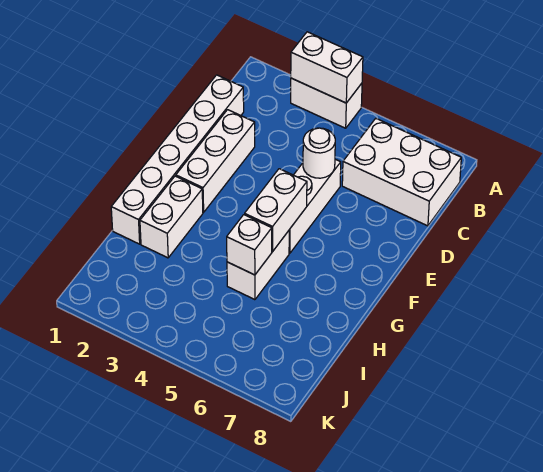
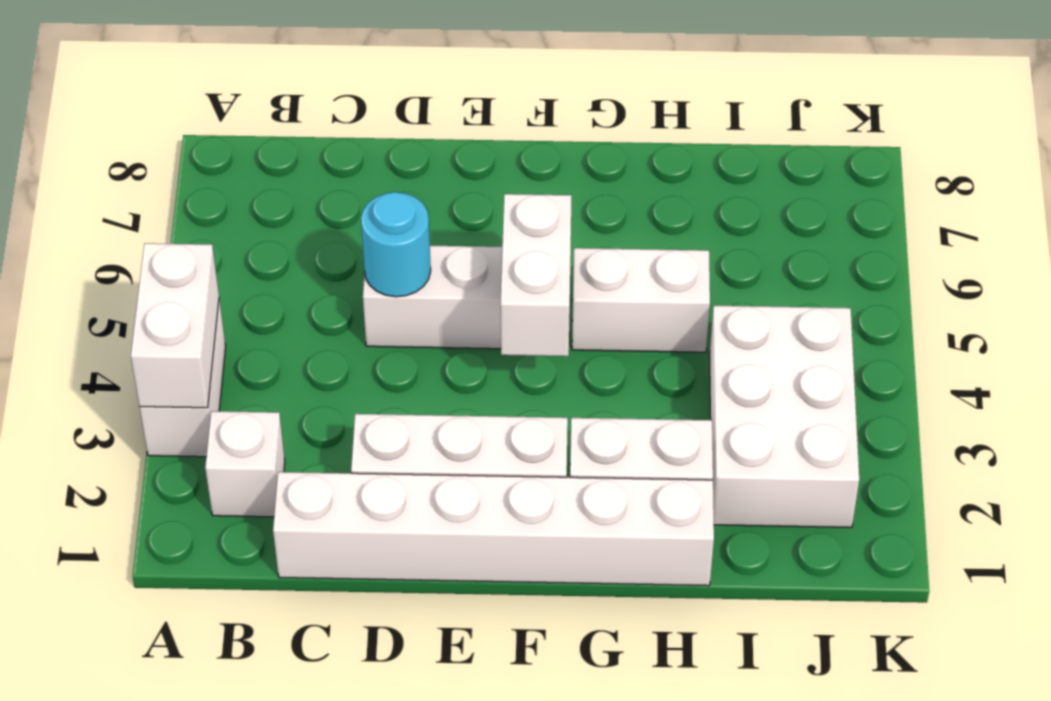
white 2x3 brick [342,119,461,226] -> white 2x3 brick moved to [709,306,859,527]
white 1x1 round brick [303,128,335,178] -> cyan 1x1 round brick [361,192,431,297]
white 1x2 brick [245,169,307,251] -> white 1x2 brick turned to [500,194,572,356]
white 1x1 brick [227,215,272,275] -> white 1x1 brick moved to [205,411,285,517]

